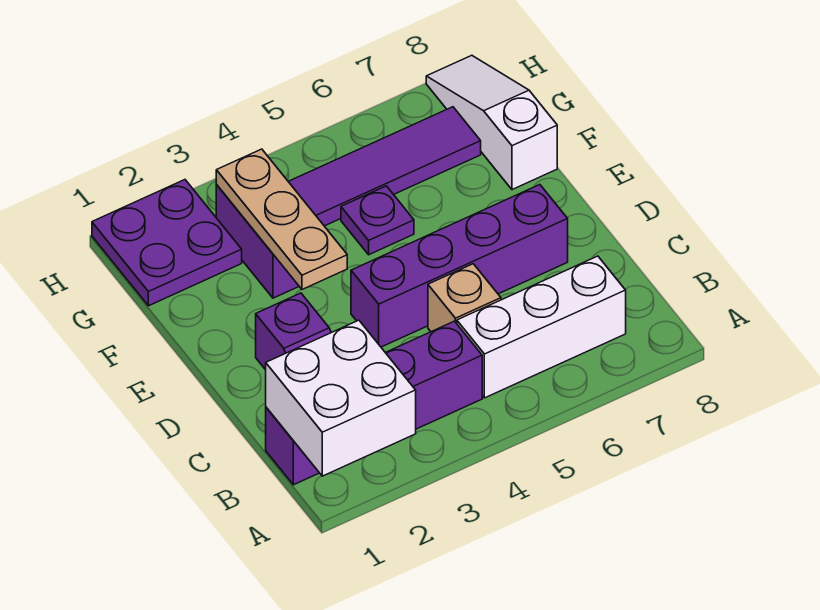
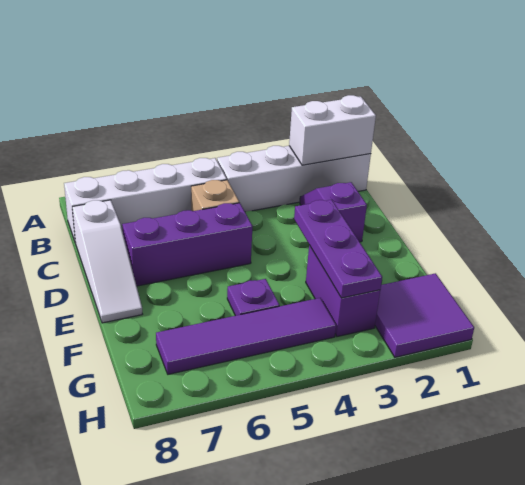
white 2x2 brick [266,320,416,476] -> white 1x2 brick [289,95,376,165]
purple 1x4 brick [266,321,482,485] -> white 1x4 brick [217,146,371,212]
white 1x3 brick [457,256,626,398] -> white 1x4 brick [64,158,227,241]
purple 1x4 brick [351,185,568,347] -> purple 1x3 brick [122,203,253,286]
tan 1x3 plate [216,149,347,289] -> purple 1x3 plate [294,200,382,298]
white 1x3 slope [426,55,557,190] -> white 1x3 slope moved to [72,200,142,323]
purple 2x2 plate [92,180,242,306] -> purple 2x2 tile [375,273,474,357]

